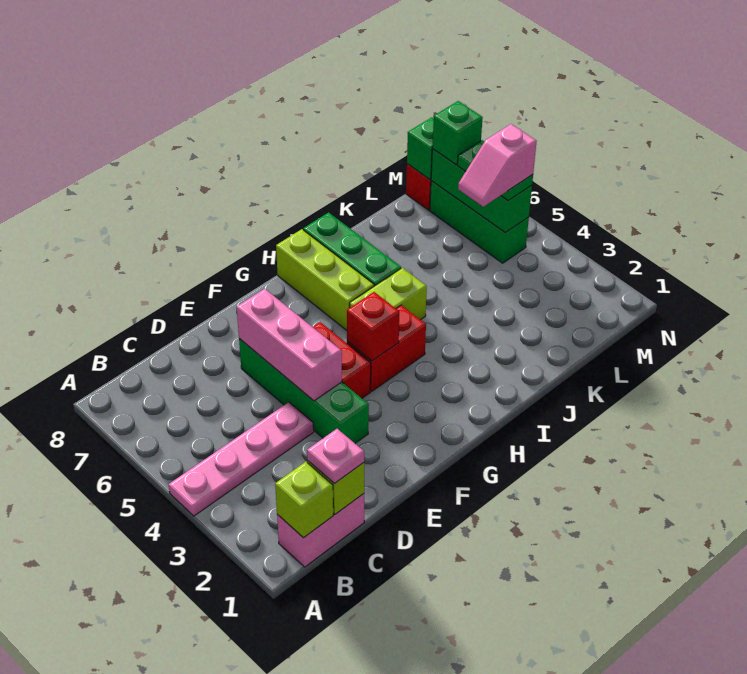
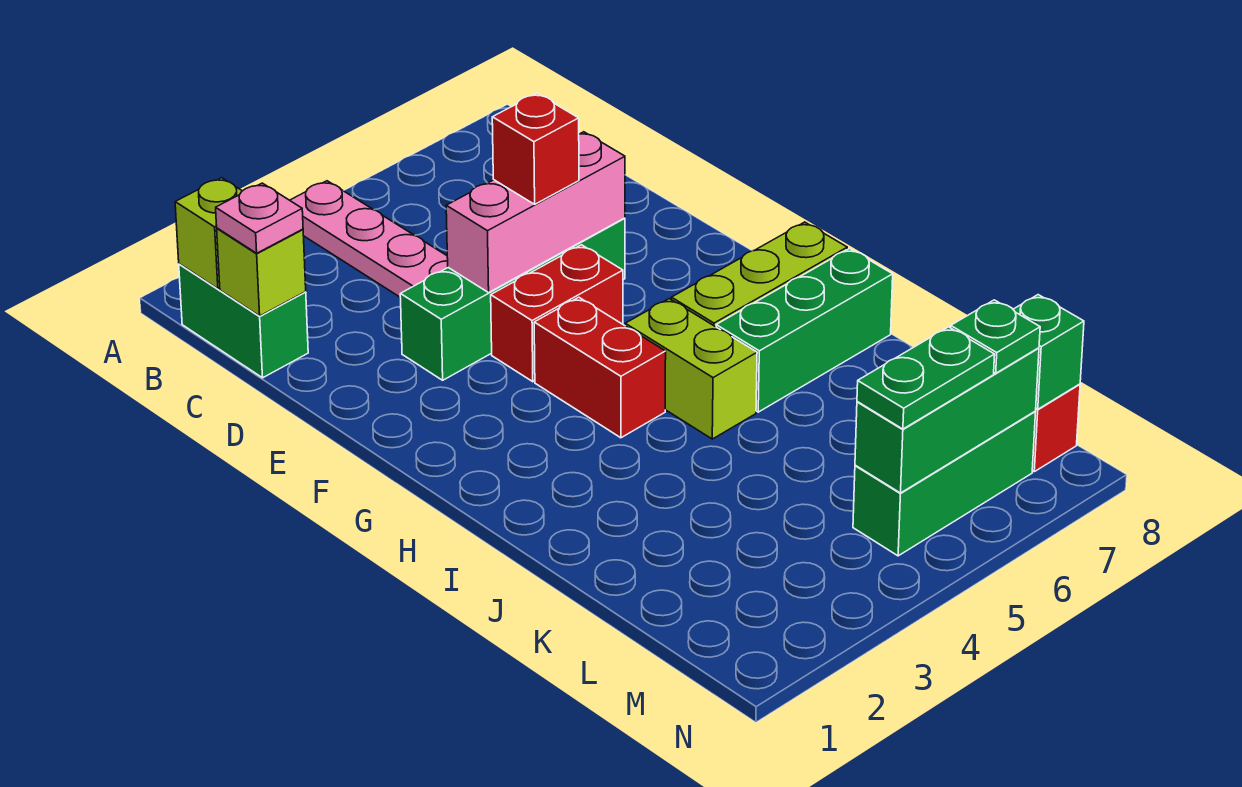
pink 1x2 brick [277,494,364,567] -> green 1x2 brick [179,264,308,378]
red 1x1 brick [347,292,399,361] -> red 1x1 brick moved to [492,93,579,204]
pink 1x2 slope [458,124,537,207] -> none
green 1x1 brick [432,101,483,165] -> green 1x1 plate [951,300,1040,373]

